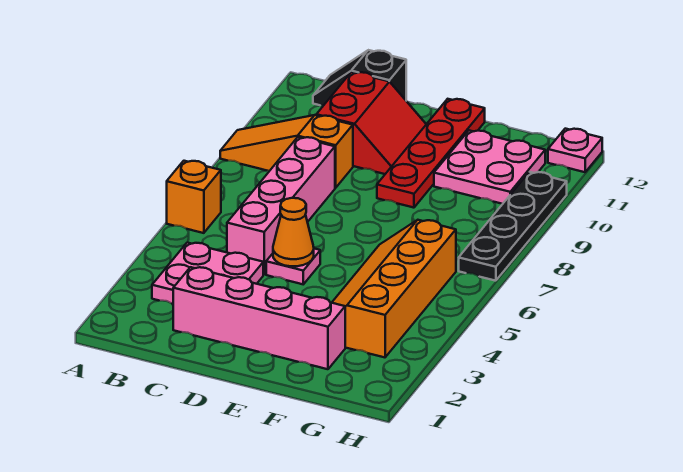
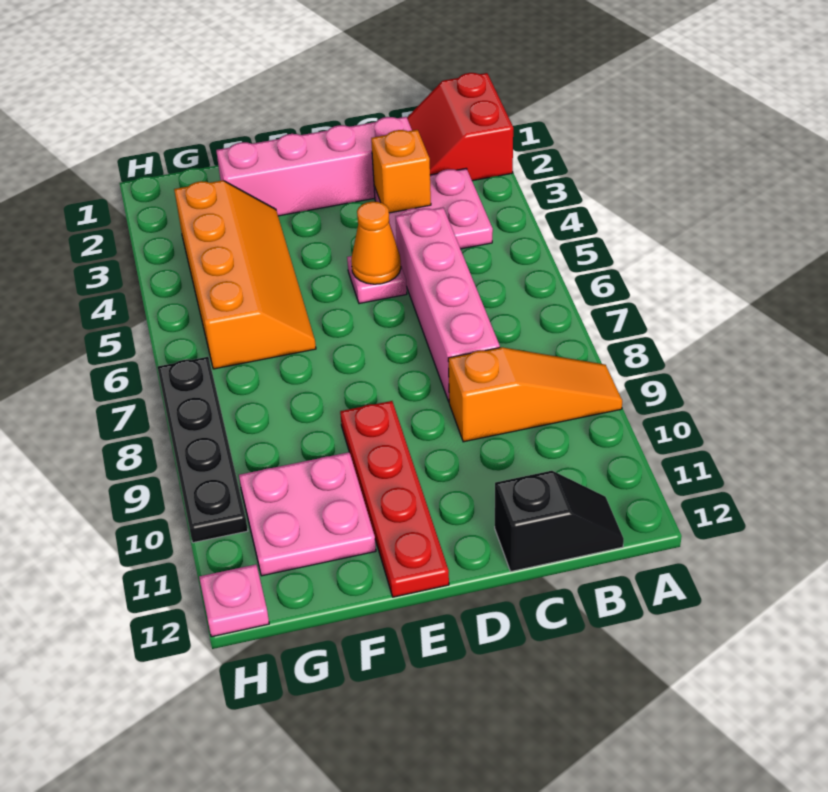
orange 1x1 brick [167,161,221,233] -> orange 1x1 brick moved to [371,130,431,213]
red 2x2 slope [316,72,426,174] -> red 2x2 slope moved to [407,73,513,181]

